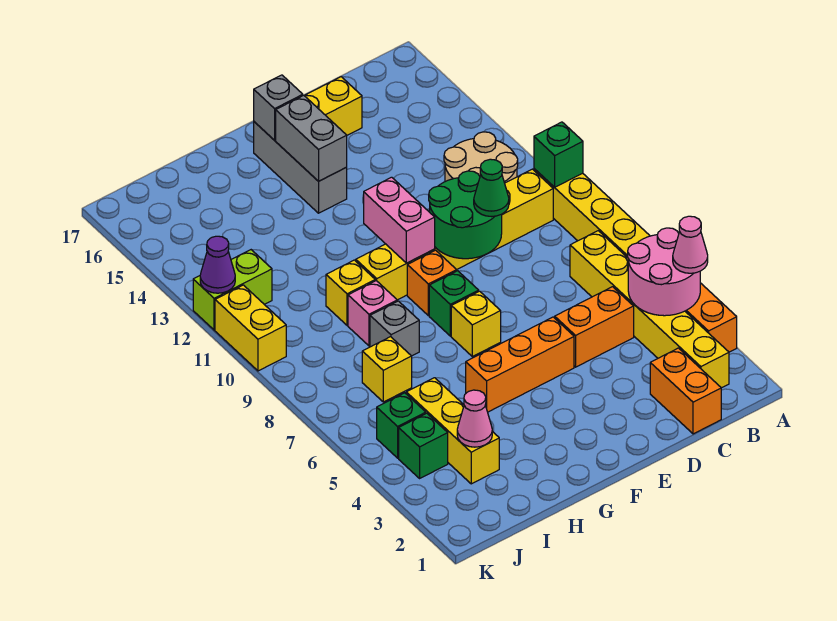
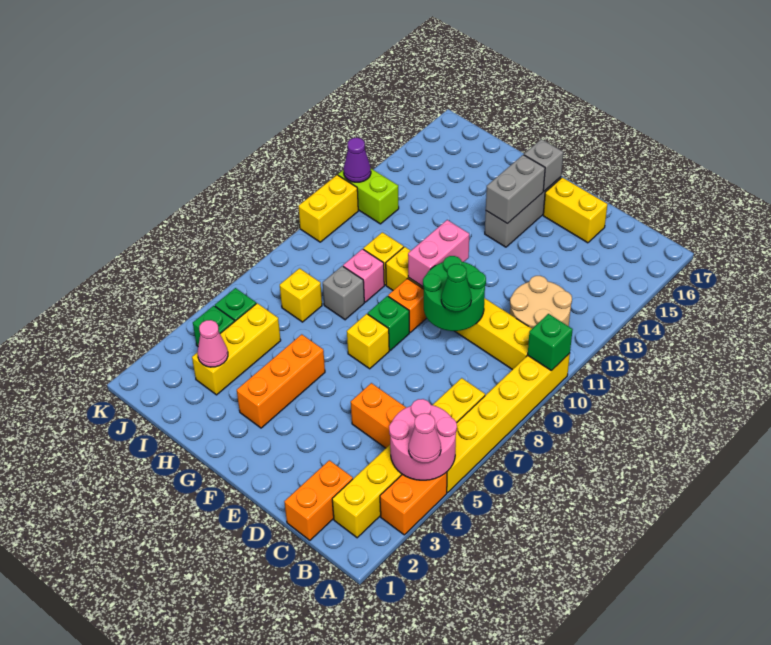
orange 1x3 brick [466,317,574,412] -> orange 1x3 brick turned to [237,334,325,428]

